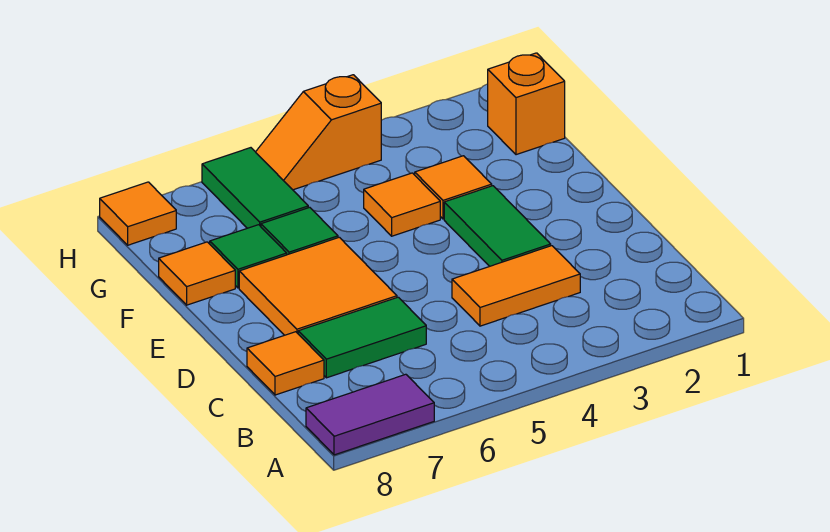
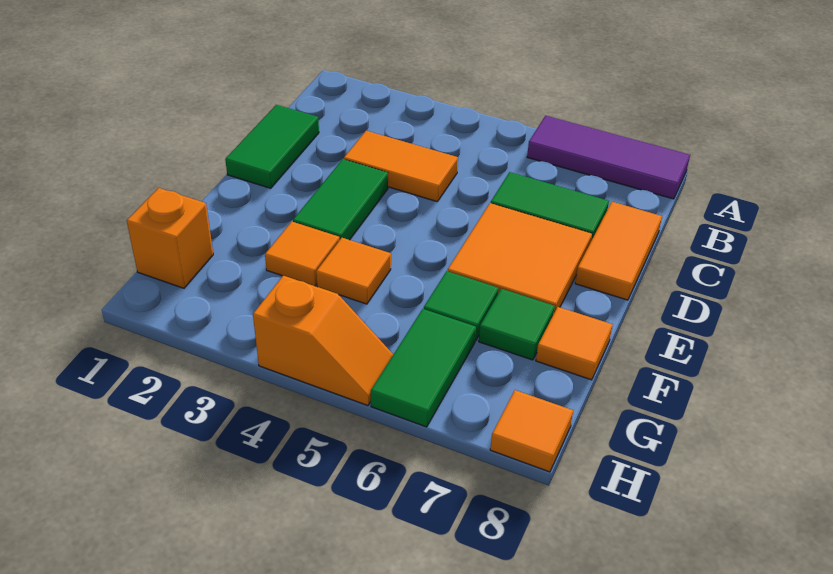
purple 1x2 tile [306,374,434,455] -> purple 1x3 tile [527,116,690,199]
none -> green 1x2 tile [225,105,319,188]
orange 1x1 tile [247,332,324,395] -> orange 1x2 tile [575,202,662,300]

